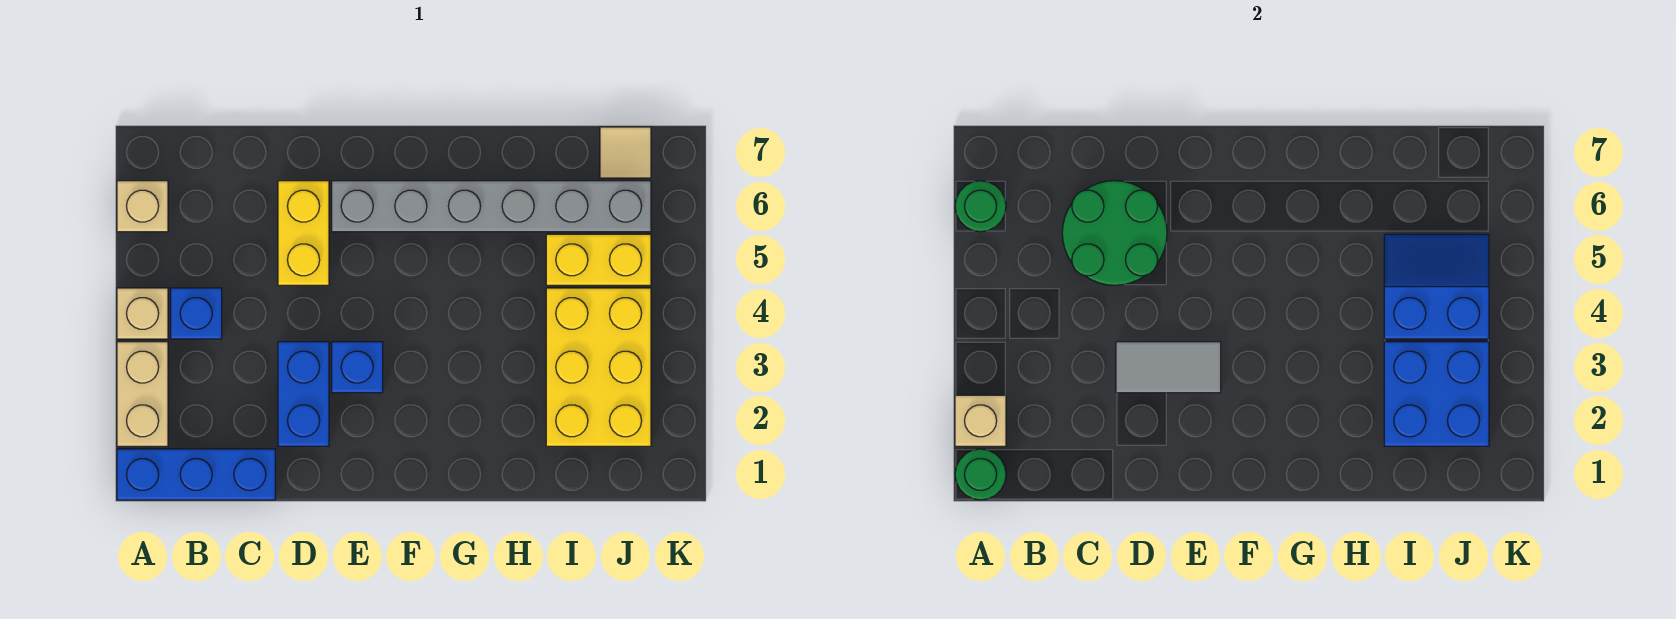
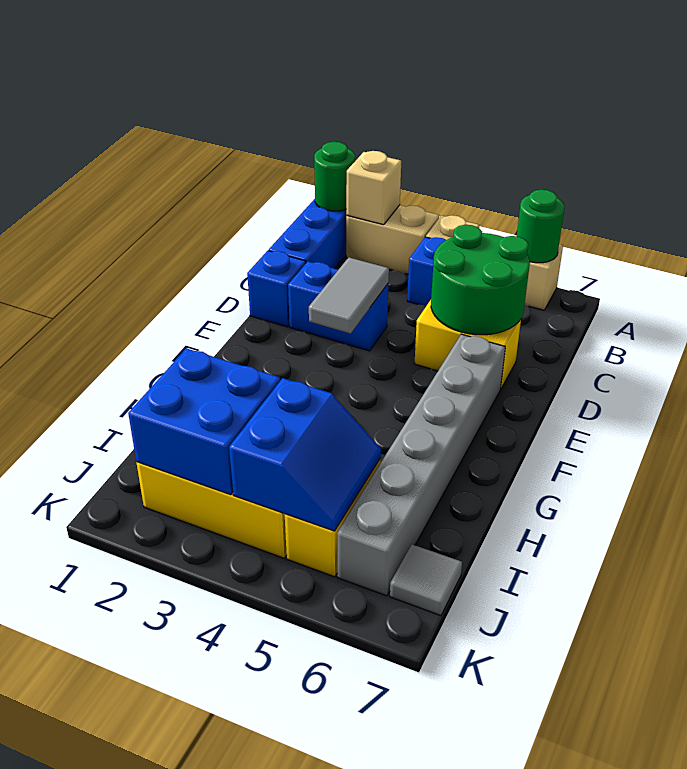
blue 1x1 brick [332,342,383,393] -> blue 1x1 brick moved to [247,251,306,327]
tan 1x1 tile [600,127,651,178] -> grey 1x1 tile [390,545,462,616]

